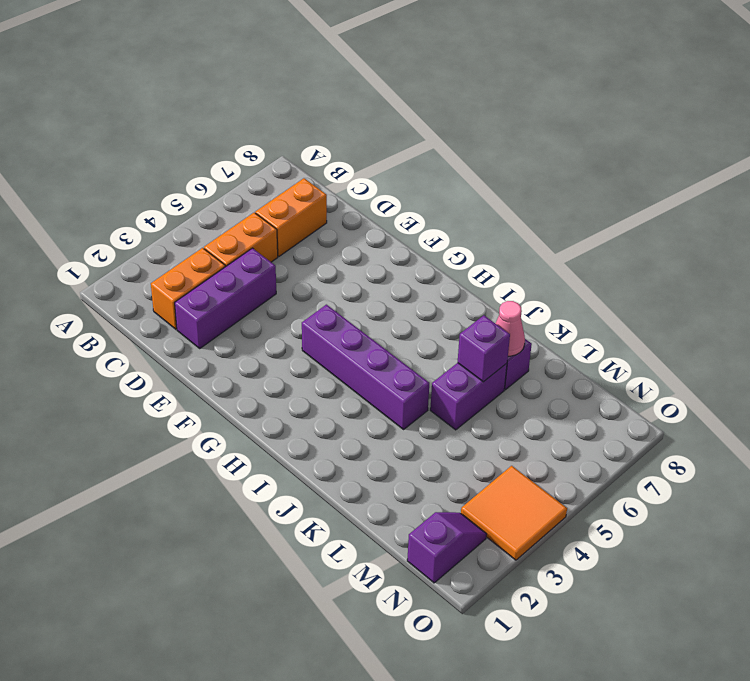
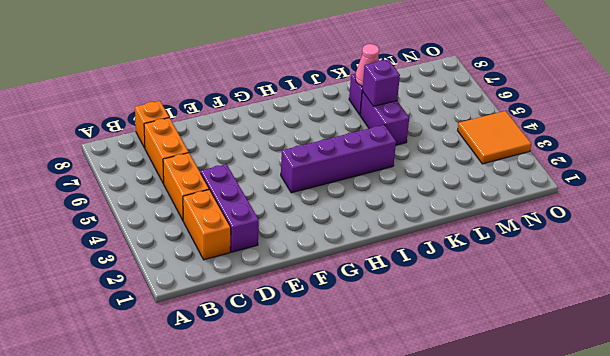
none -> orange 1x1 brick [135,101,169,148]
purple 1x2 slope [407,512,487,583] -> none

